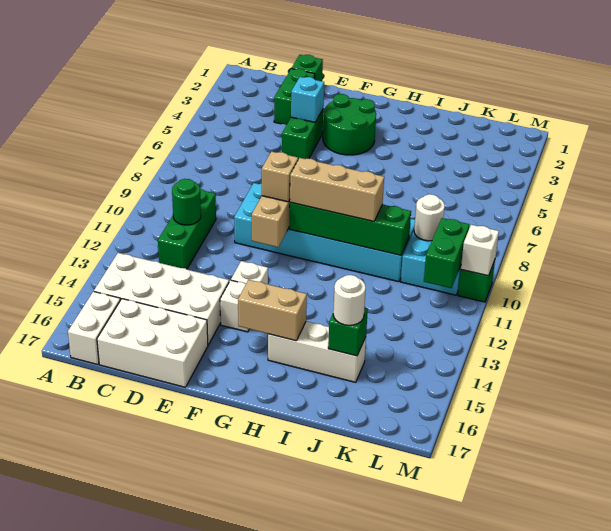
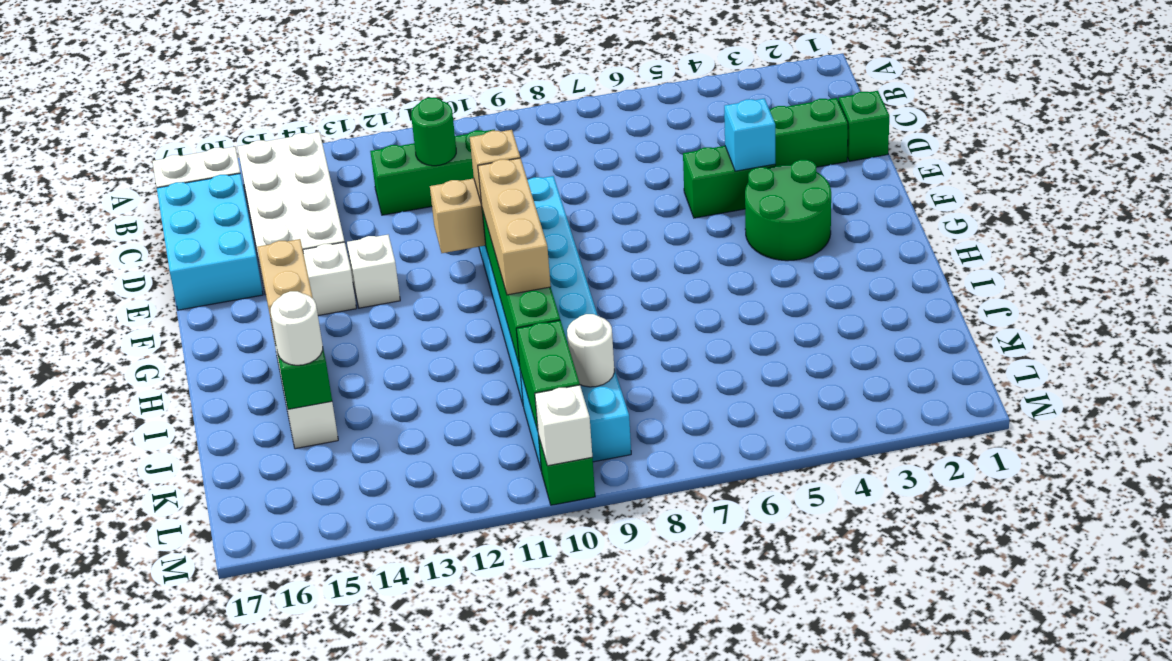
white 2x3 brick [97,299,208,387] -> cyan 2x3 brick [157,173,263,310]
green 1x2 brick [424,218,469,288] -> green 1x2 brick turned to [516,320,580,431]

